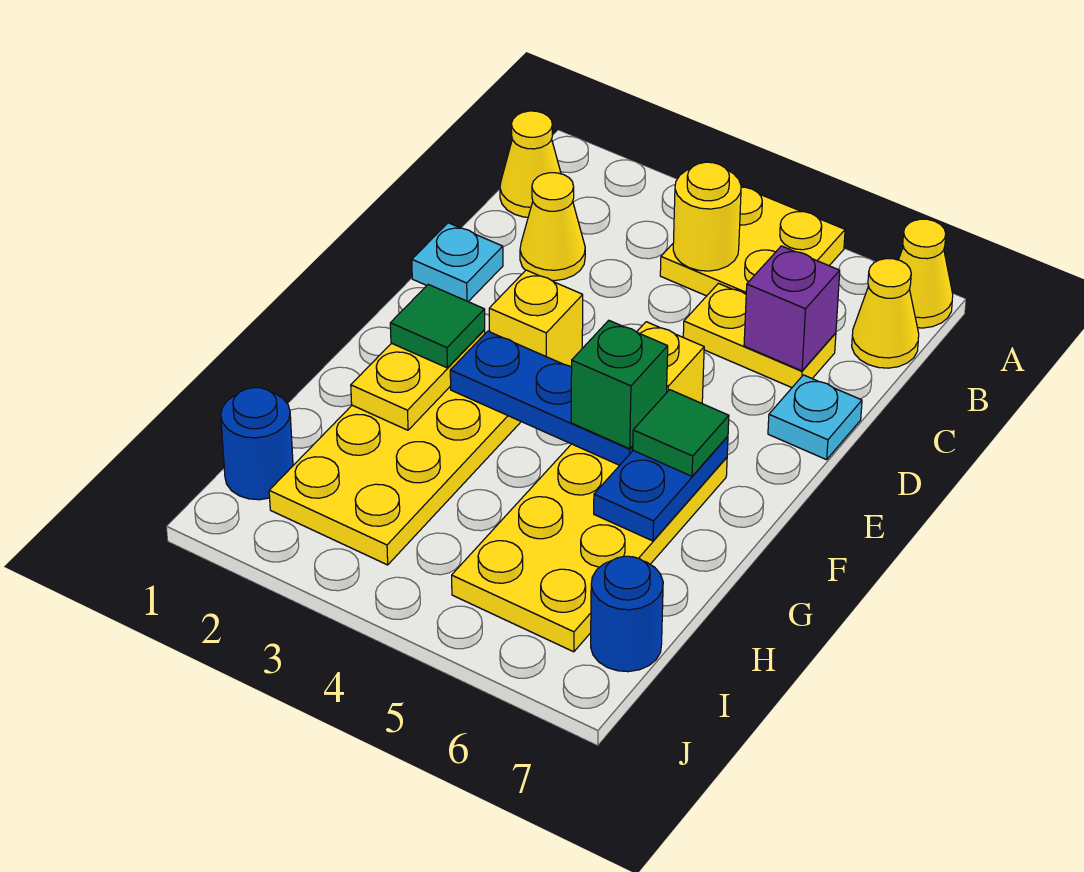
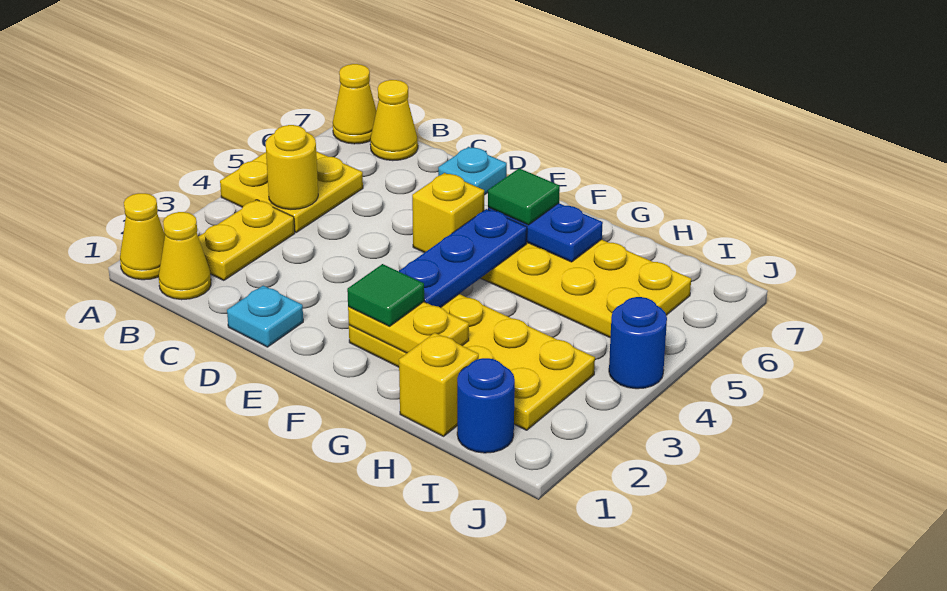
yellow 1x1 cone [520,173,585,281] -> yellow 1x1 cone moved to [120,193,165,280]
yellow 1x2 plate [683,283,836,388] -> yellow 1x2 plate moved to [198,200,295,280]
purple 1x1 brick [744,246,840,371] -> none
yellow 1x1 brick [489,270,583,367] -> yellow 1x1 brick moved to [399,333,479,436]
green 1x1 brick [571,320,668,449] -> none
blue 1x1 round brick [591,556,663,672] -> blue 1x1 round brick moved to [609,297,667,389]

